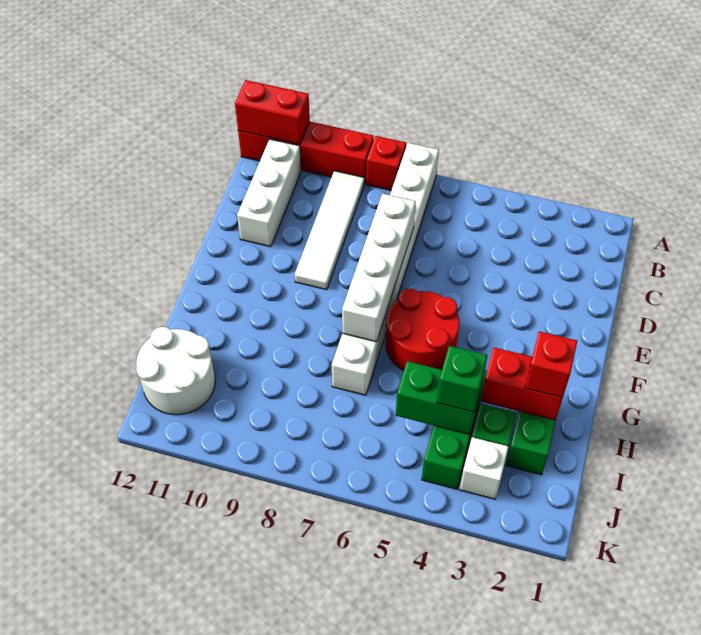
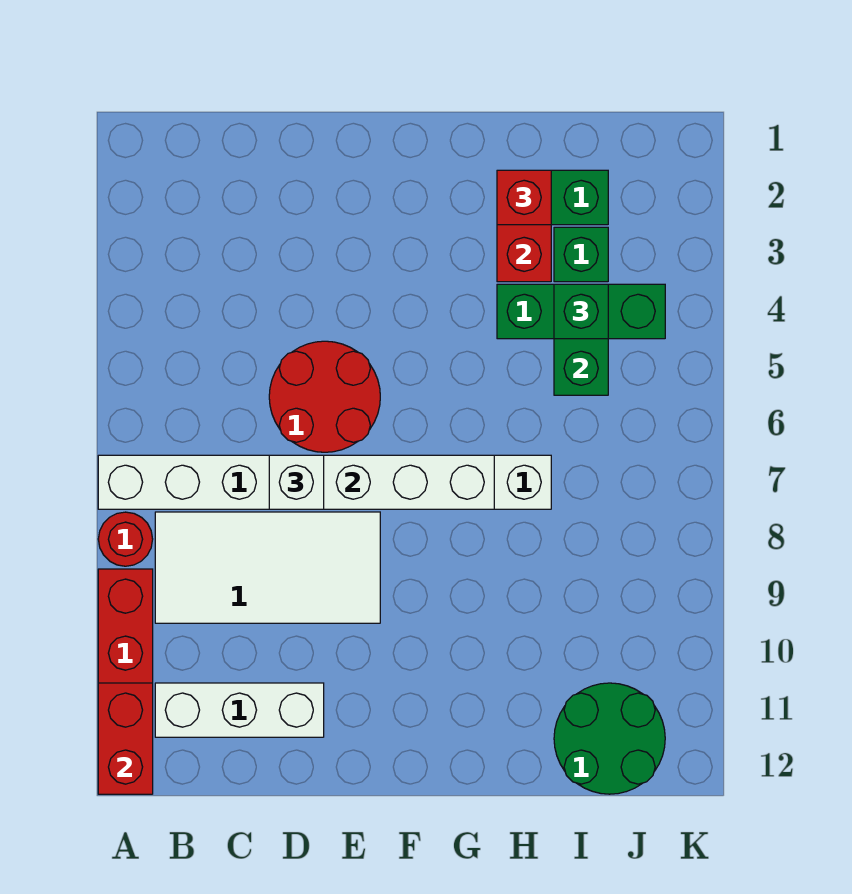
red 1x1 brick [366,136,406,190] -> red 1x1 round brick [98,512,153,566]
white 1x4 tile [295,171,364,290] -> white 2x4 tile [155,512,380,623]
red 2x2 round brick [386,289,459,370] -> red 2x2 round brick moved to [269,341,380,452]
white 2x2 round brick [136,327,215,415] -> green 2x2 round brick [554,683,665,794]
white 1x1 brick [459,437,509,499] -> white 1x1 brick moved to [269,455,324,509]

